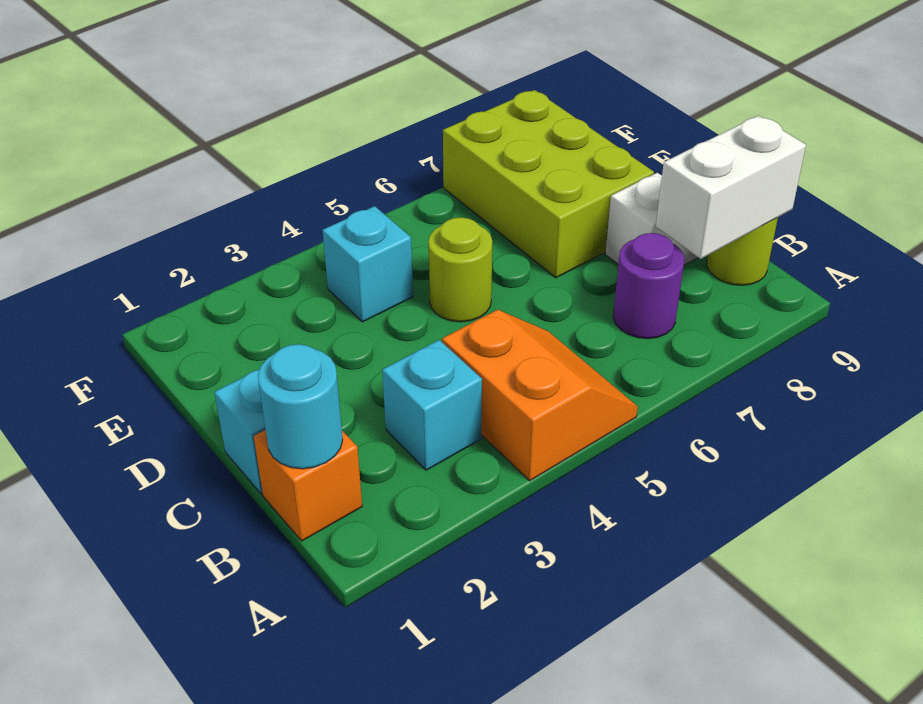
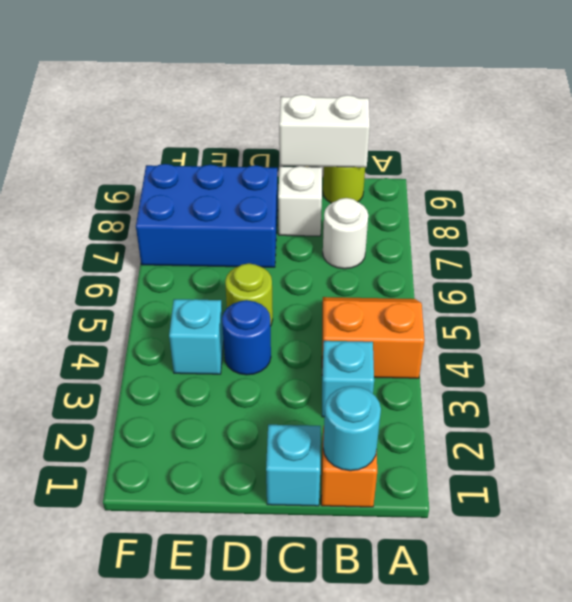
purple 1x1 round brick [613,233,684,339] -> white 1x1 round brick [323,198,368,269]
white 1x2 brick [656,116,806,259] -> white 1x2 brick turned to [279,94,370,167]
none -> blue 1x1 round brick [222,300,271,375]
lime 2x3 brick [443,90,654,278] -> blue 2x3 brick [136,164,278,267]

